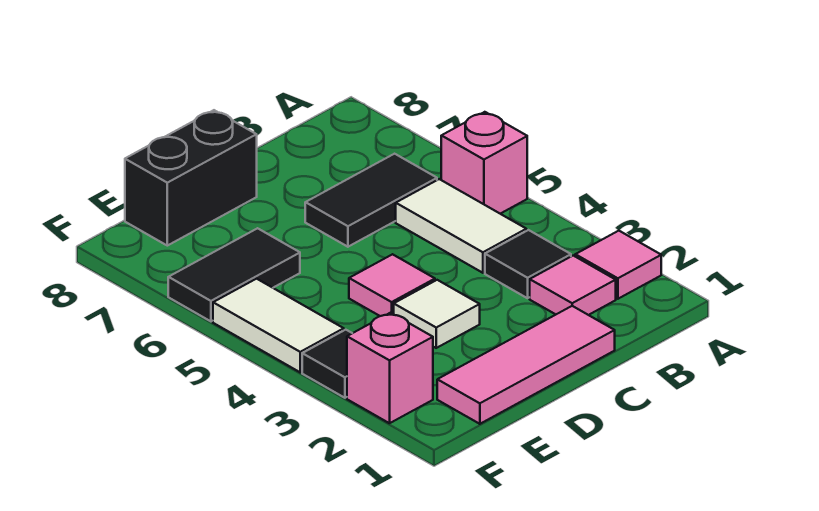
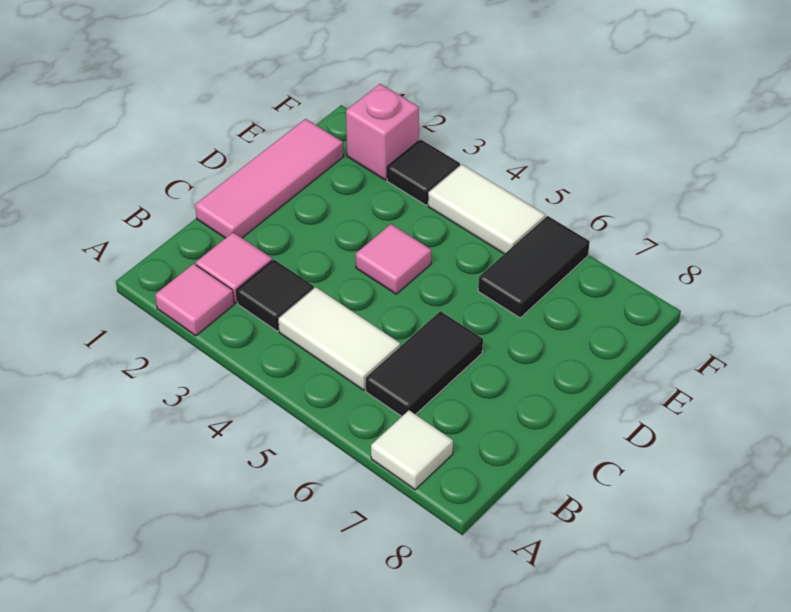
pink 1x1 brick [441,112,527,214] -> none
white 1x1 tile [394,280,480,348] -> white 1x1 tile moved to [371,410,453,490]
black 1x2 brick [125,110,257,246] -> none

